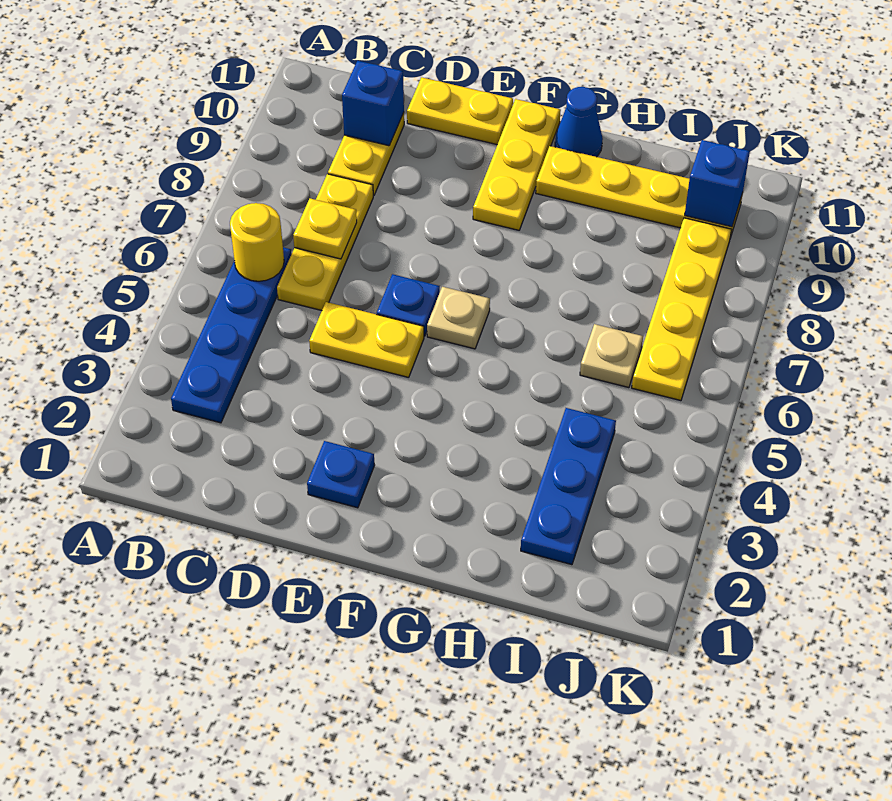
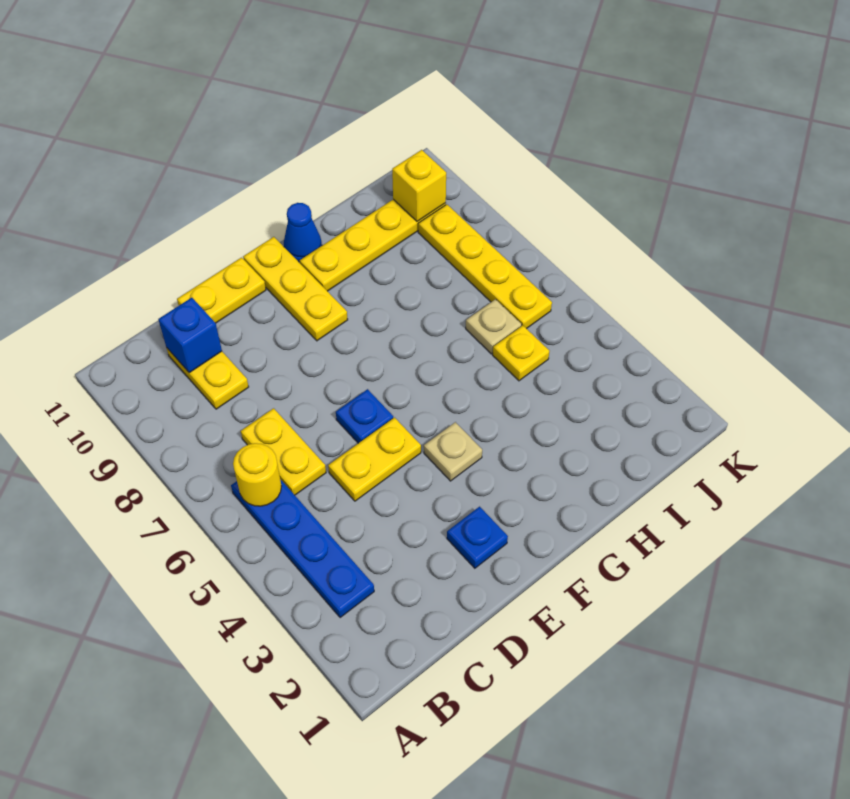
yellow 1x3 plate [277,174,373,311] -> yellow 1x2 plate [241,408,326,495]
yellow 1x1 plate [293,199,357,259] -> yellow 1x1 plate moved to [493,326,549,381]
tan 1x1 plate [427,287,490,349] -> tan 1x1 plate moved to [424,422,482,481]
blue 1x3 plate [521,408,616,565] -> none
blue 1x1 brick [685,140,750,227] -> yellow 1x1 brick [392,150,446,222]

